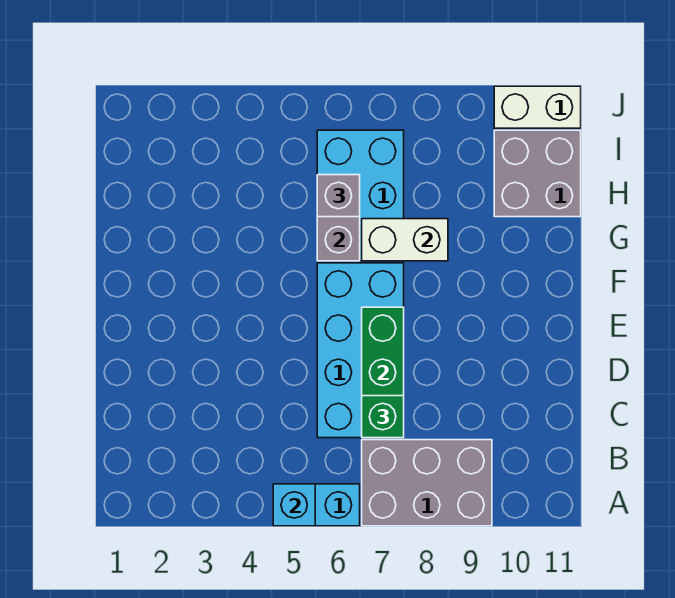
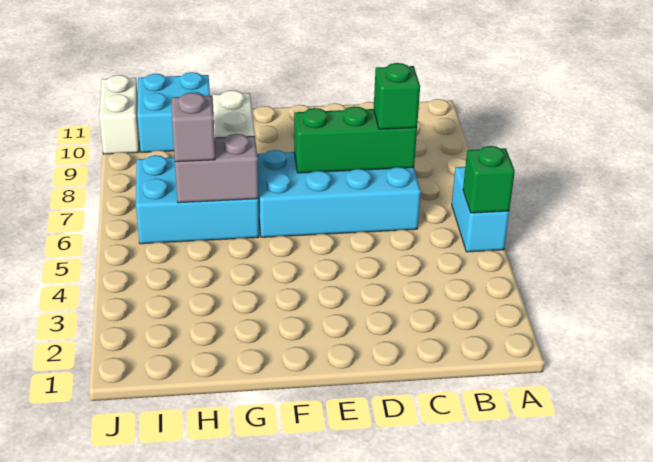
cyan 1x1 brick [273,484,315,526] -> green 1x1 brick [463,146,515,213]
grey 2x3 brick [362,440,492,526] -> none
grey 2x2 brick [494,130,581,217] -> cyan 2x2 brick [137,72,210,152]

